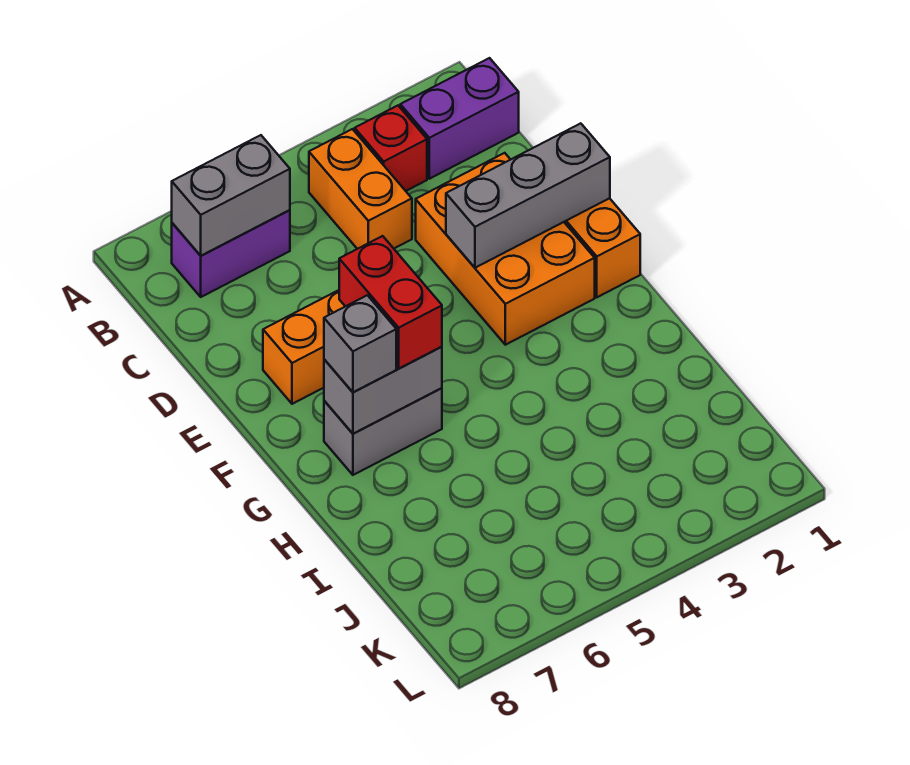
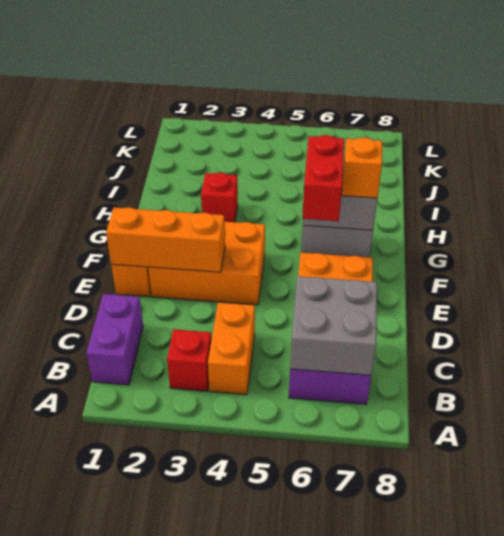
purple 1x2 brick [400,58,519,179] -> purple 1x2 brick turned to [86,294,143,385]
grey 1x2 brick [172,135,290,256] -> grey 2x2 brick [290,276,377,375]
orange 2x3 brick [416,153,595,345] -> orange 2x3 brick turned to [148,222,265,305]
grey 1x3 brick [446,123,610,268] -> orange 1x3 brick [106,207,225,272]
grey 1x1 brick [324,295,396,392] -> orange 1x1 brick [342,137,382,198]
none -> red 1x1 brick [201,173,238,222]

